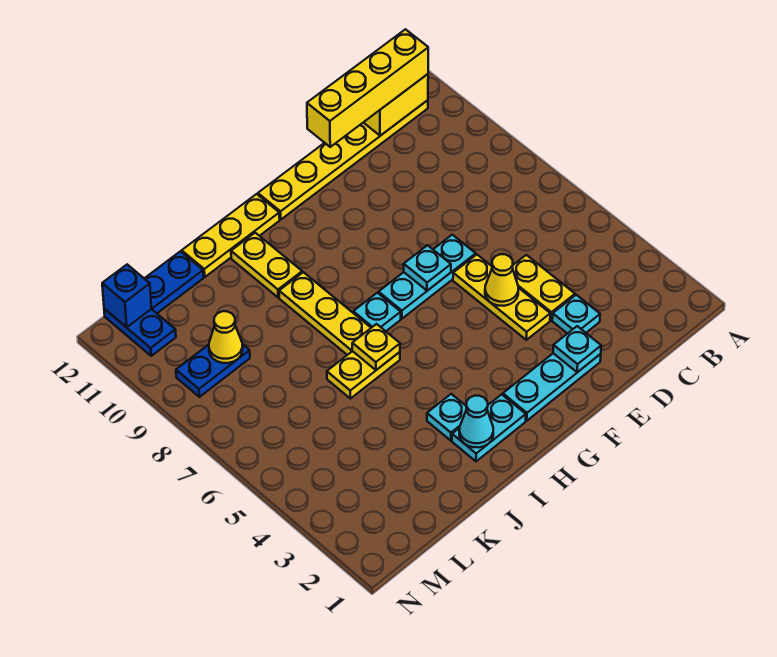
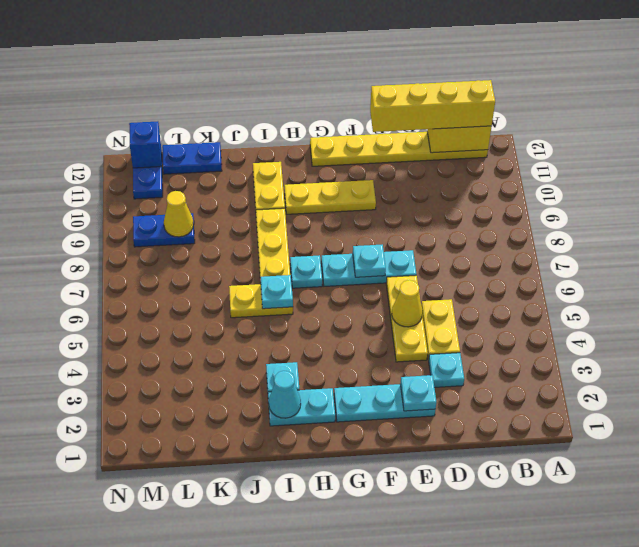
yellow 1x3 plate [182,194,280,277] -> yellow 1x3 plate moved to [284,180,376,214]
yellow 1x1 plate [352,324,400,370] -> cyan 1x1 plate [260,275,293,309]

